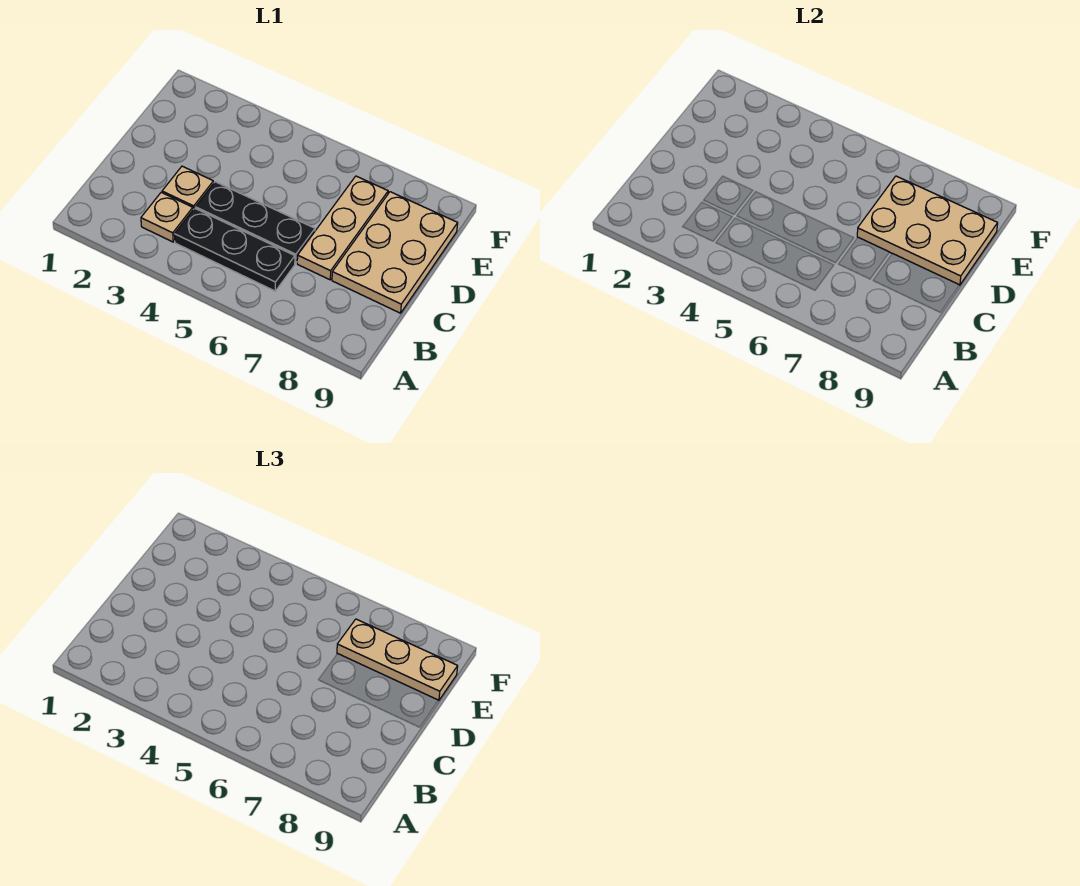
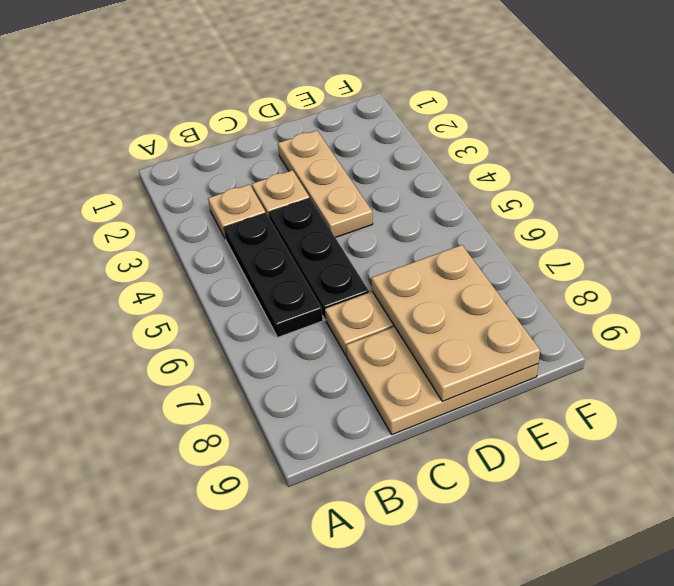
tan 1x3 plate [337,619,458,700] -> tan 1x3 plate moved to [278,130,373,238]

